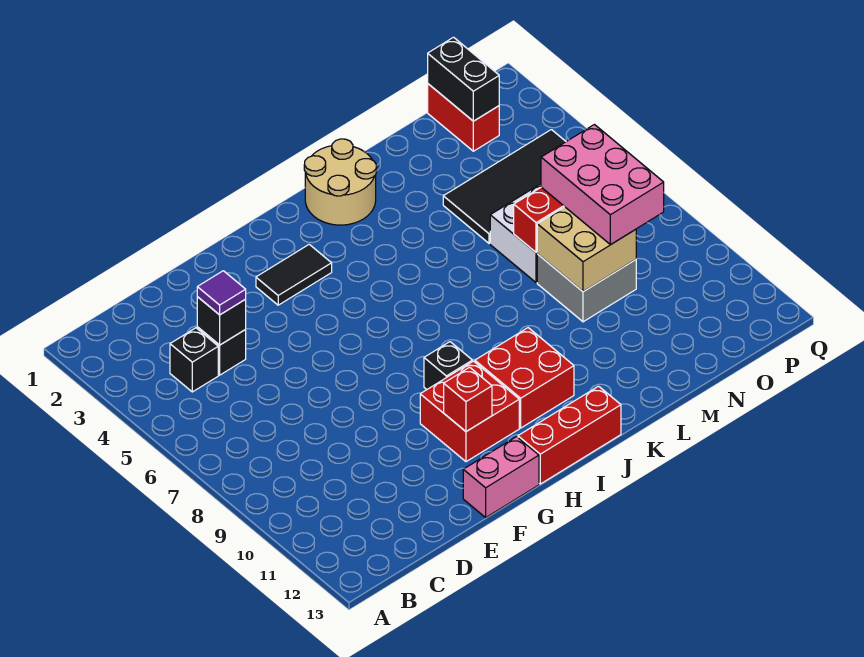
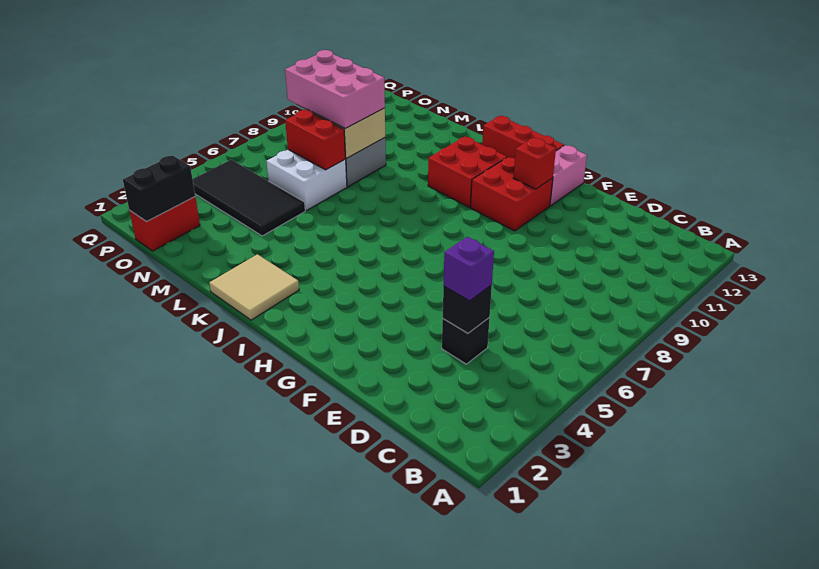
black 1x1 brick [170,328,218,392] -> none
purple 1x1 tile [197,271,246,315] -> purple 1x1 brick [444,237,494,301]
pink 1x2 brick [463,437,539,517] -> pink 1x2 brick turned to [550,145,587,206]
black 1x2 tile [256,244,332,305] -> none
black 1x1 brick [424,342,472,389] -> none
tan 2x2 round brick [304,139,377,225] -> tan 2x2 tile [209,254,299,320]
pink 2x3 brick [541,125,664,245] -> pink 2x3 brick turned to [285,50,385,129]

